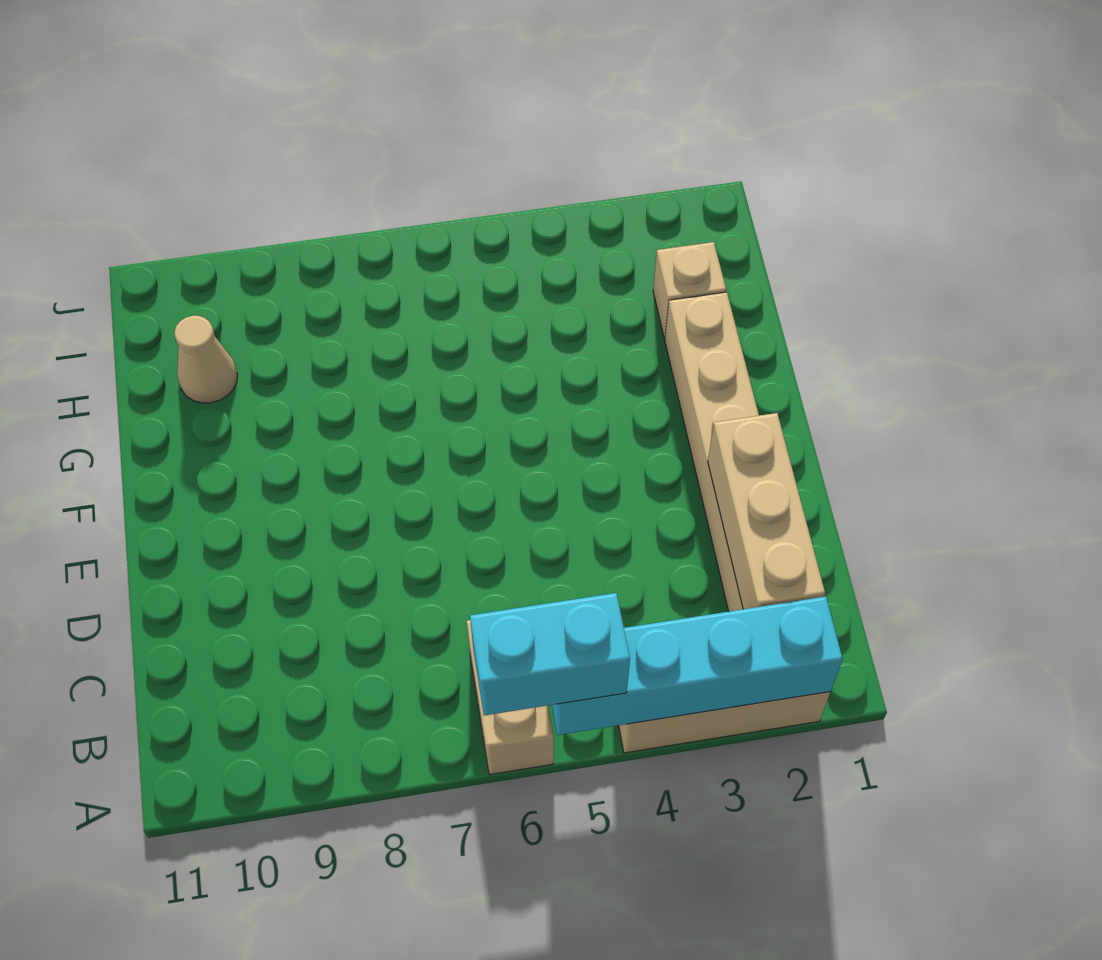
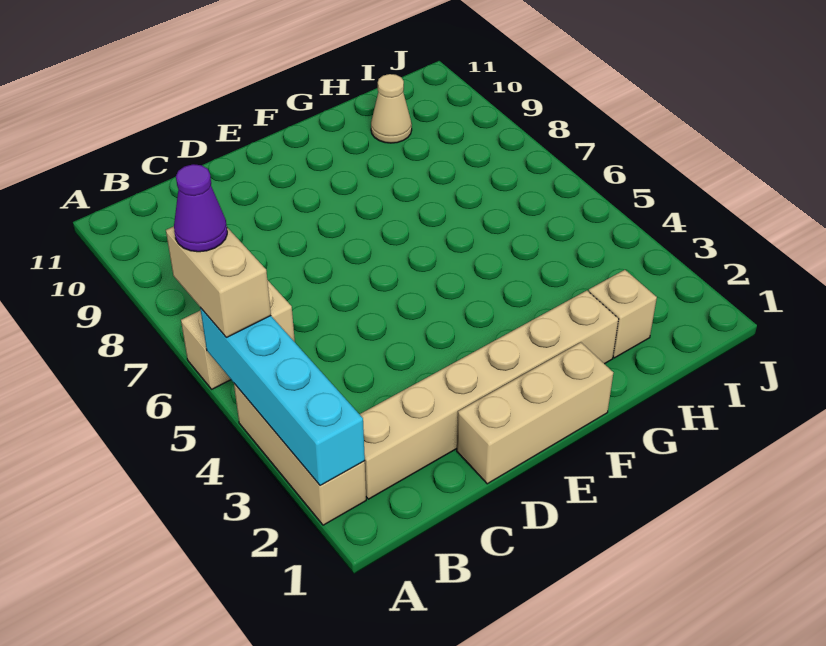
cyan 1x2 brick [470,593,630,715] -> tan 1x2 brick [166,226,271,337]
none -> purple 1x1 cone [174,164,227,252]
tan 1x3 brick [708,413,825,609] -> tan 1x3 brick moved to [457,342,613,484]

